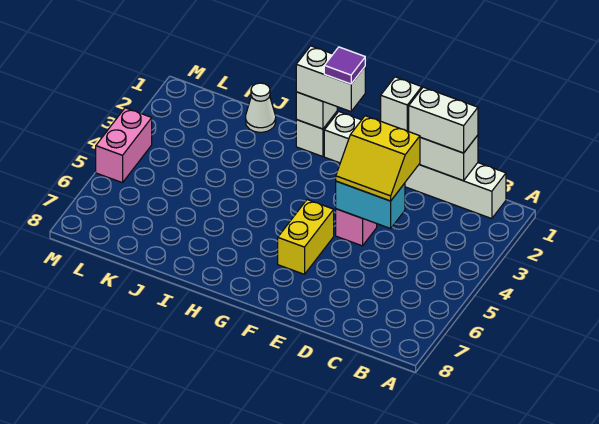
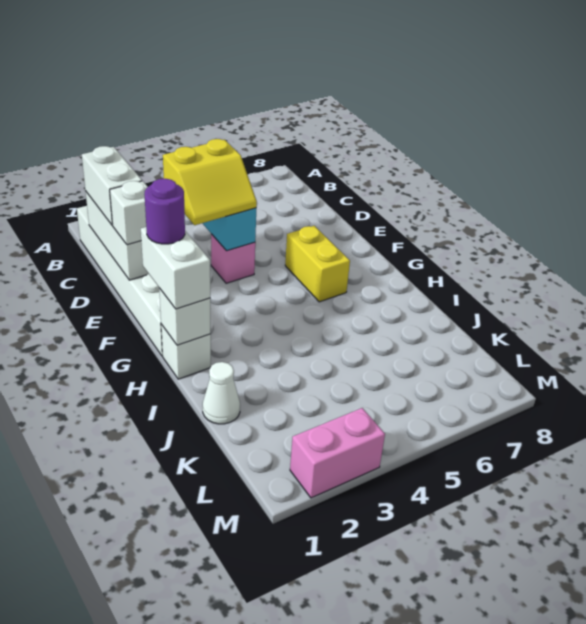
yellow 2x2 slope [336,116,420,201] -> yellow 2x2 slope turned to [163,139,257,225]
yellow 1x2 brick [278,200,334,274] -> yellow 1x2 brick turned to [285,226,350,302]
purple 1x1 tile [324,47,365,84] -> purple 1x1 round brick [144,179,185,244]
pink 1x2 brick [96,108,152,183] -> pink 1x2 brick moved to [290,408,385,498]

